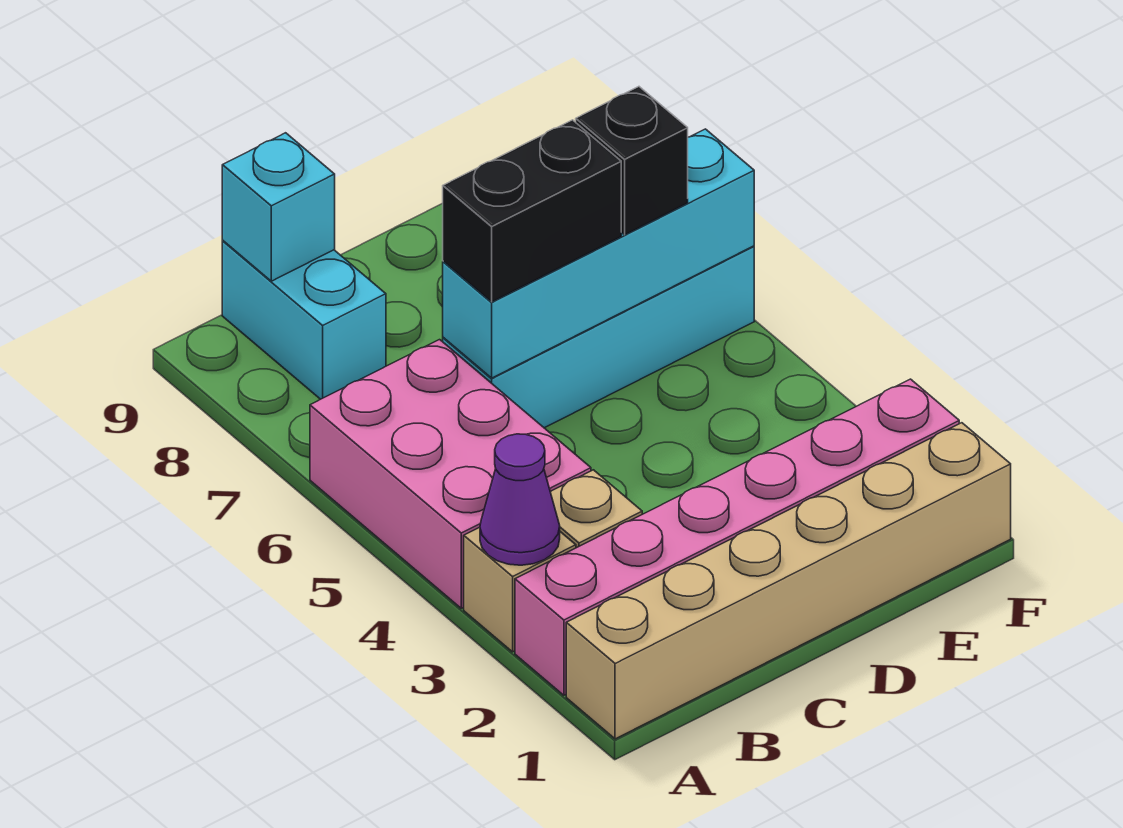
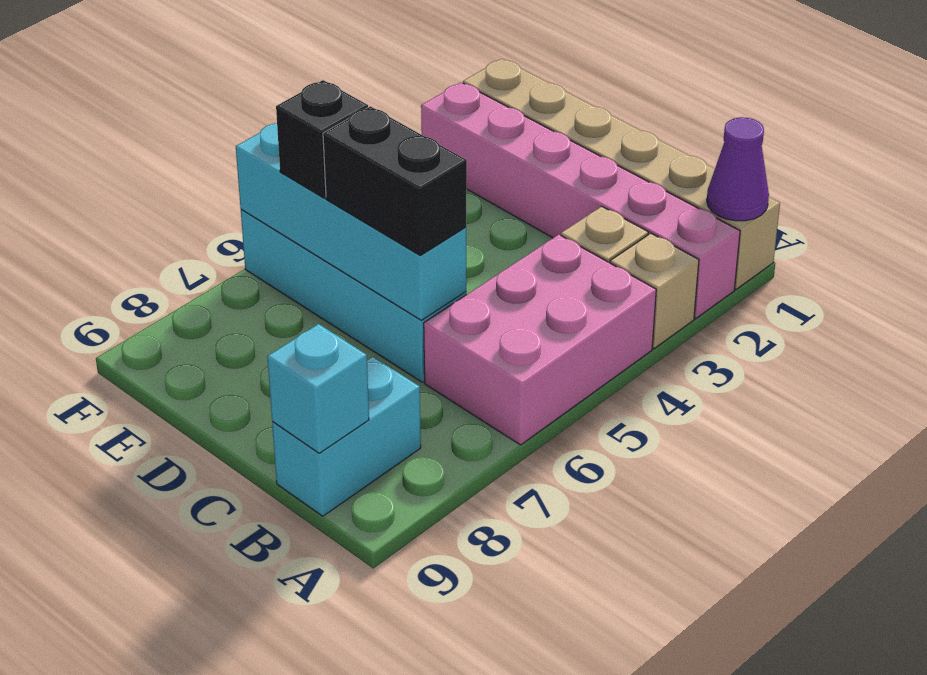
purple 1x1 cone [480,434,560,565] -> purple 1x1 cone moved to [707,117,769,221]

